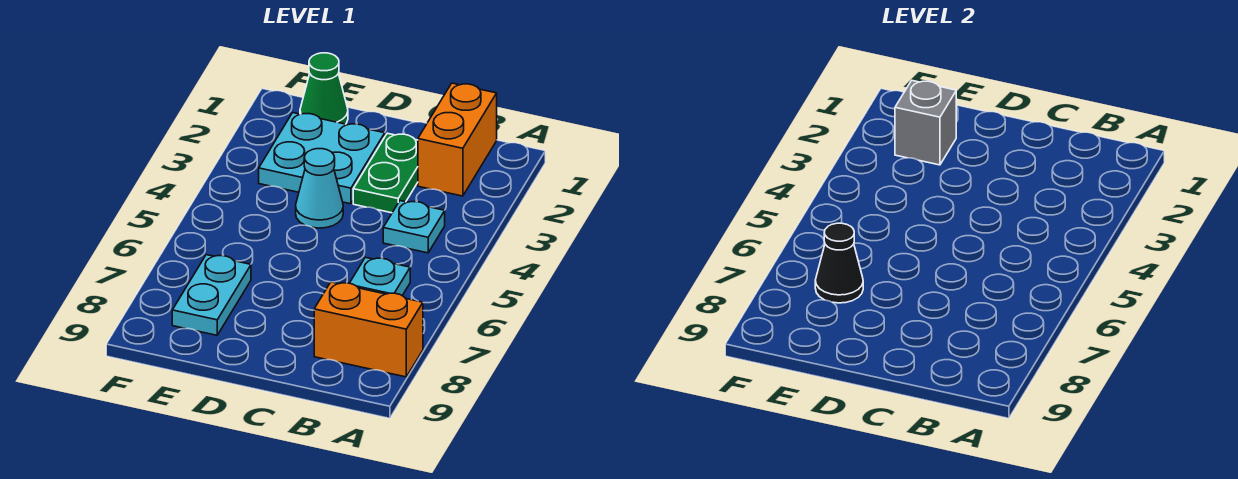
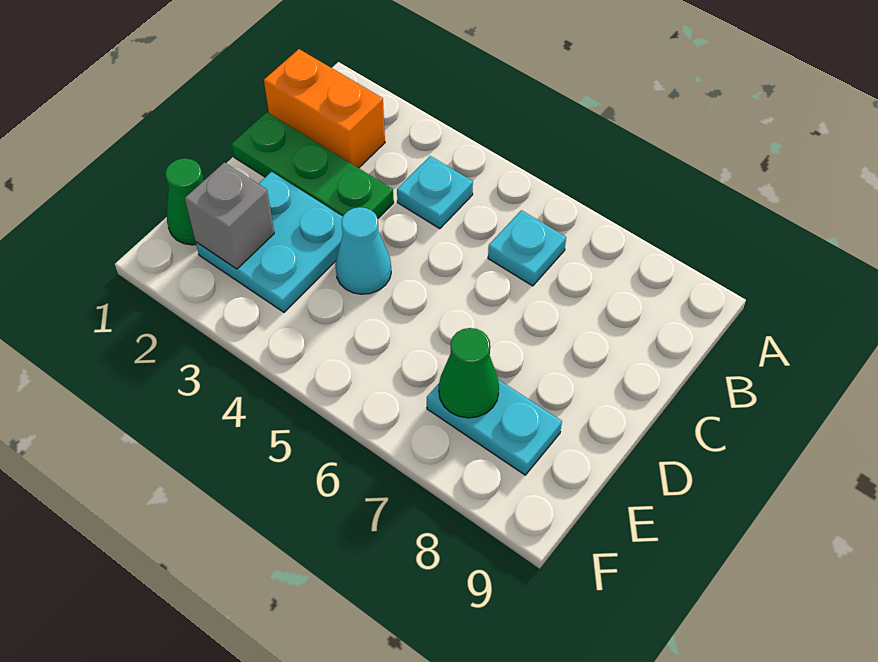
orange 1x2 brick [314,282,423,377] -> none
green 1x2 plate [353,133,418,213] -> green 1x3 plate [232,112,394,218]
black 1x1 cone [815,223,863,303] -> green 1x1 cone [439,328,499,418]

